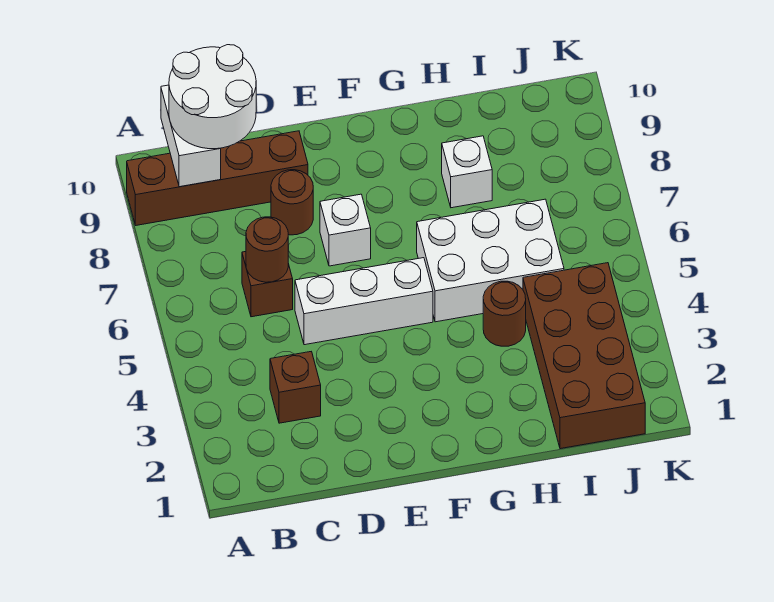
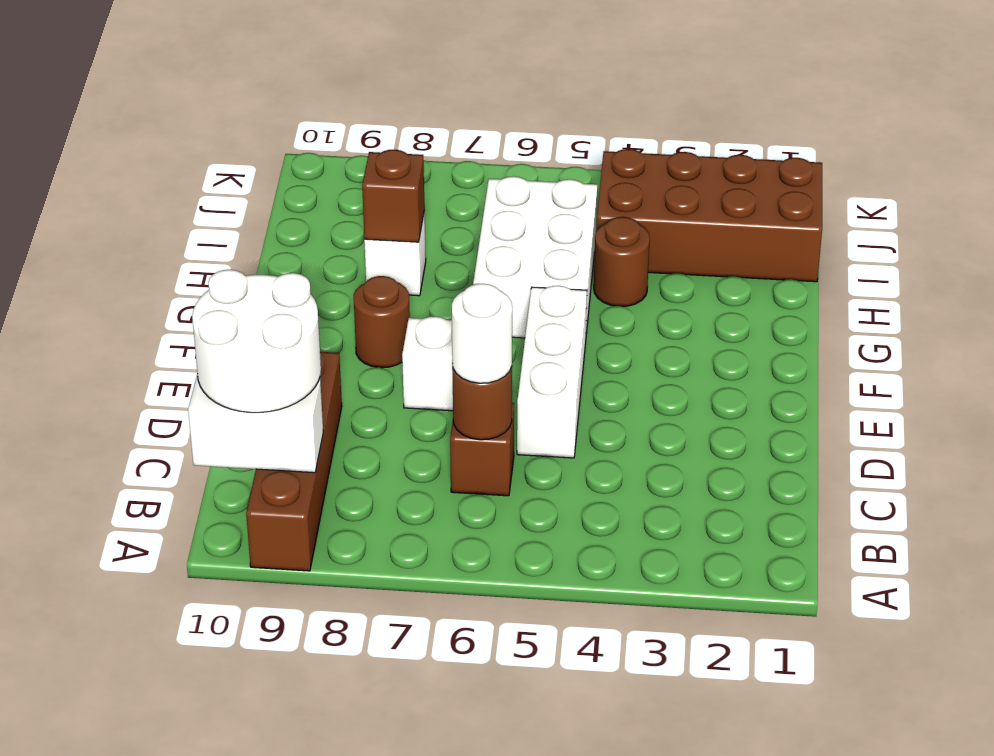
brown 1x1 brick [270,352,321,423] -> brown 1x1 brick moved to [362,150,425,242]
none -> white 1x1 round brick [452,283,512,383]
brown 1x1 round brick [271,170,313,235] -> brown 1x1 round brick moved to [354,276,410,368]

